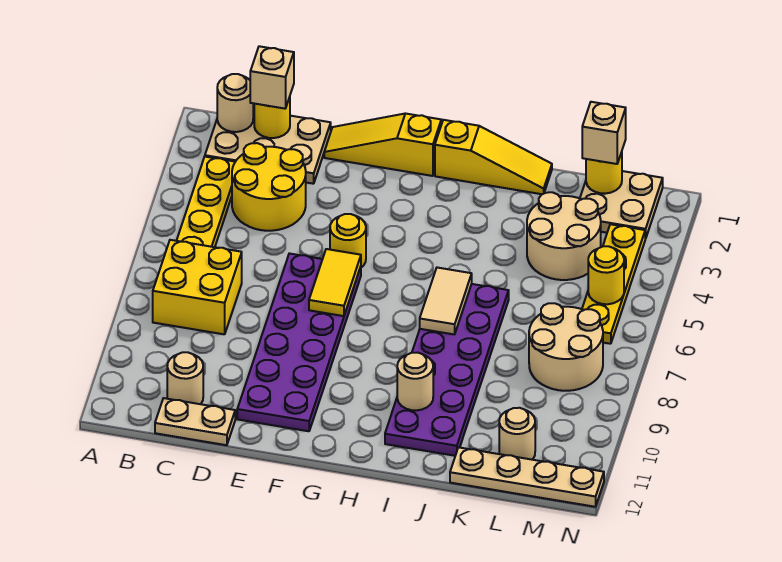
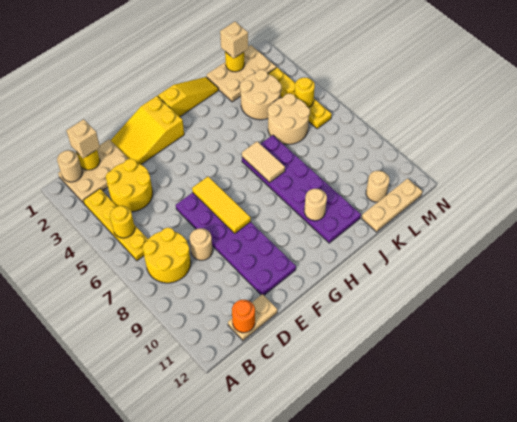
yellow 2x2 brick [153,240,242,334] -> yellow 2x2 round brick [143,228,191,283]
tan 1x1 round brick [167,352,203,404] -> tan 1x1 round brick moved to [190,228,213,260]
none -> orange 1x1 round brick [232,300,255,333]
yellow 1x3 slope [324,114,441,176] -> yellow 2x3 slope [111,96,184,164]
yellow 1x1 round brick [330,214,366,267] -> yellow 1x1 round brick moved to [110,206,135,238]
yellow 1x2 tile [309,249,361,316] -> yellow 1x3 tile [192,177,251,233]
tan 1x4 plate [450,447,604,507] -> tan 1x3 plate [362,179,422,232]
tan 2x2 plate [580,171,663,239] -> tan 2x3 plate [207,45,276,102]
tan 2x2 round brick [529,303,603,391] -> tan 2x2 round brick moved to [268,94,310,144]

